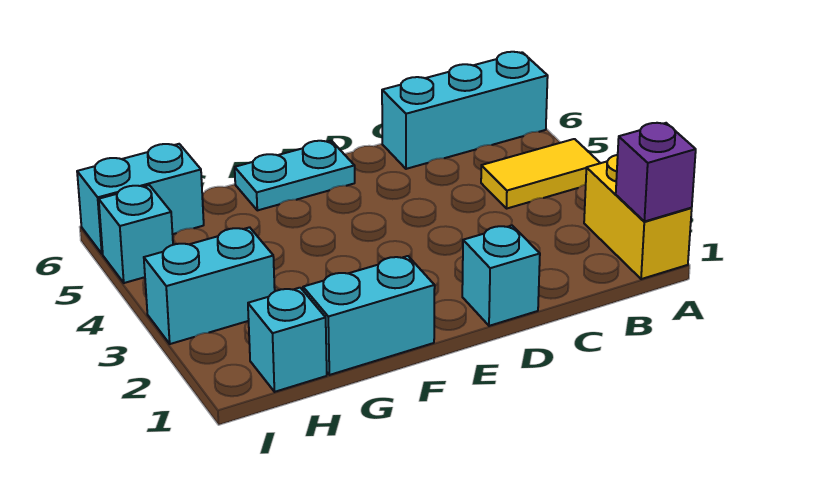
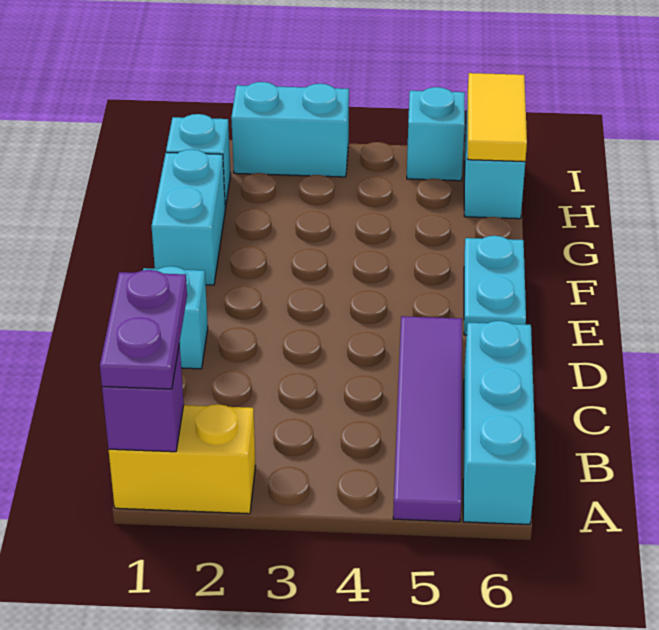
none -> purple 1x2 plate [100,270,187,389]
yellow 1x2 tile [481,139,600,209] -> yellow 1x2 tile moved to [468,73,527,162]
none -> purple 1x4 tile [393,316,462,522]
cyan 1x2 brick [144,227,275,344] -> cyan 1x2 brick turned to [231,82,349,177]

